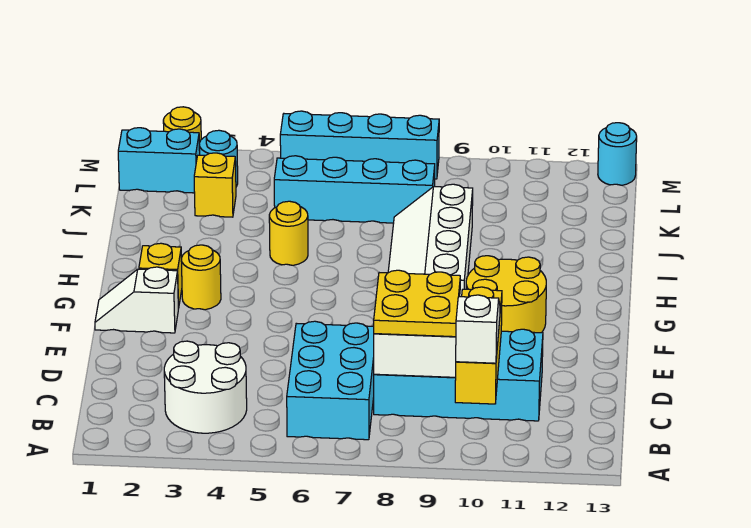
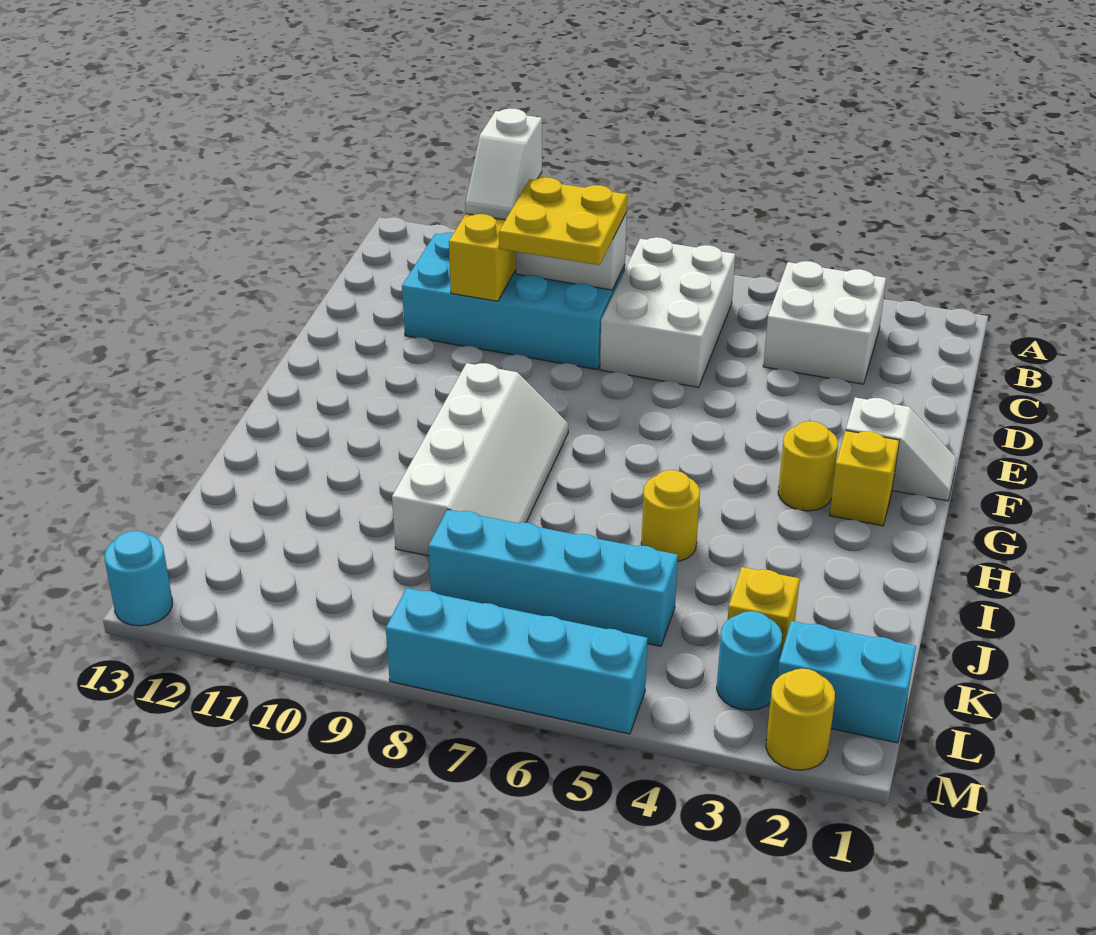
white 2x2 round brick [164,341,247,433] -> white 2x2 brick [763,261,886,384]
cyan 2x3 brick [287,321,374,440] -> white 2x3 brick [600,237,735,387]
yellow 2x2 round brick [466,256,546,333] -> none

